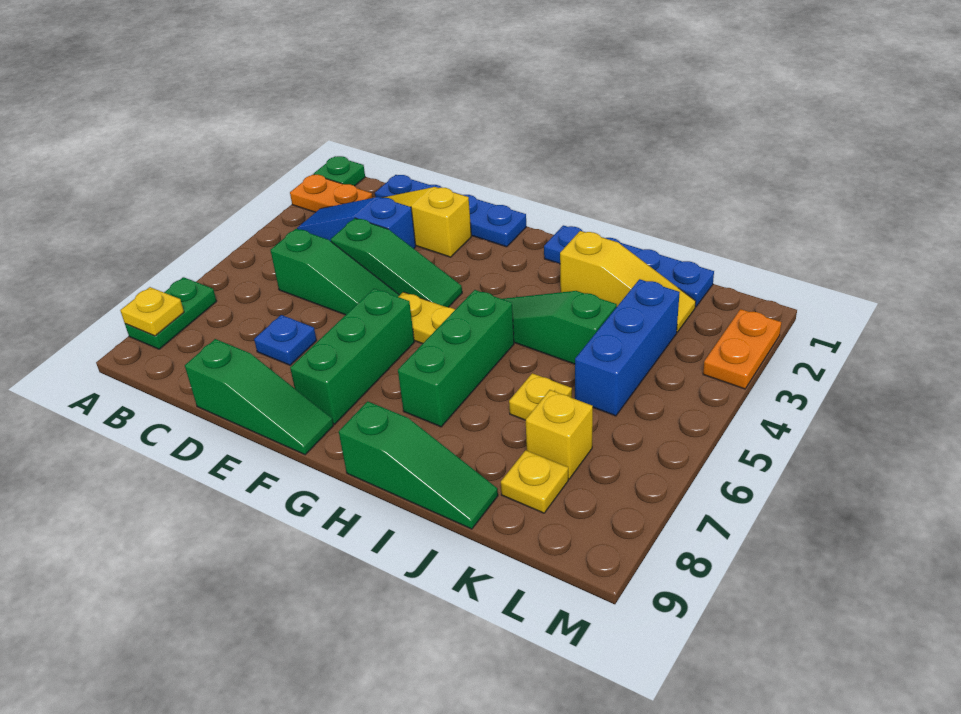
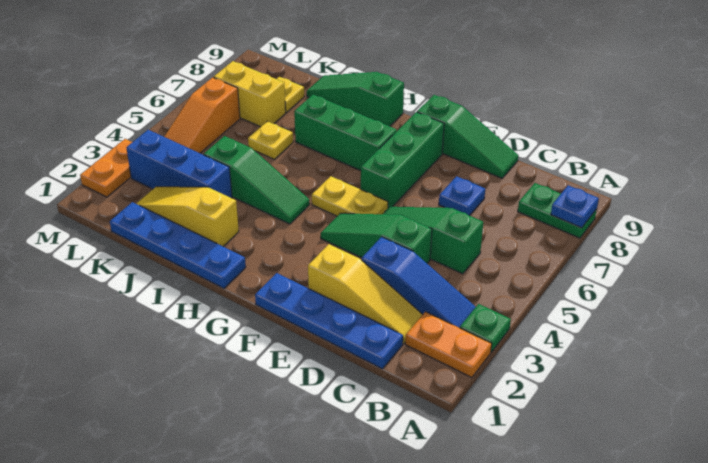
green 1x1 plate [314,156,365,186] -> green 1x1 plate moved to [460,304,511,352]
green 1x2 plate [125,277,217,349] -> green 1x2 plate turned to [518,183,597,238]
yellow 1x1 plate [120,287,184,336] -> blue 1x1 plate [551,185,599,228]
green 1x3 slope [185,339,334,455] -> green 1x3 slope turned to [417,95,518,178]
green 1x3 brick [398,290,514,427] -> green 1x3 brick turned to [294,95,397,171]
blue 1x3 brick [575,279,680,416] -> blue 1x3 brick turned to [126,130,232,198]
yellow 1x1 brick [526,390,593,479] -> yellow 1x2 brick [214,61,286,127]
none -> orange 1x3 slope [164,77,240,153]

